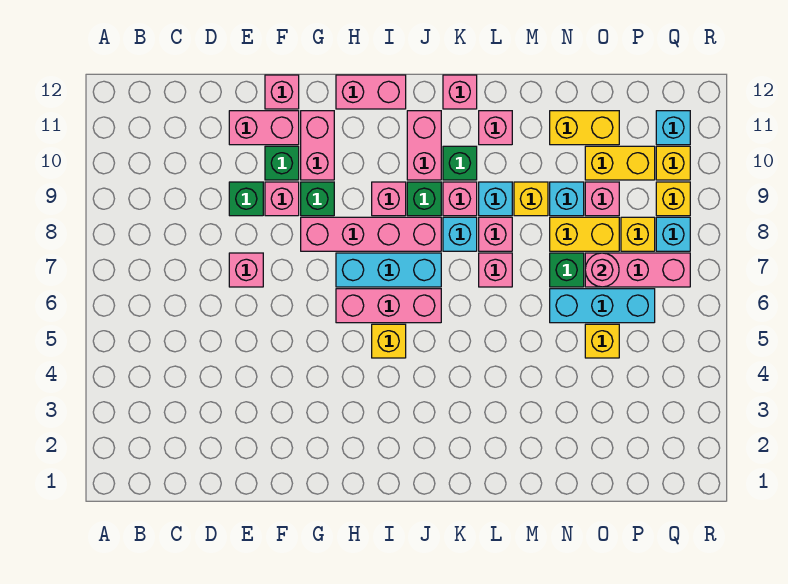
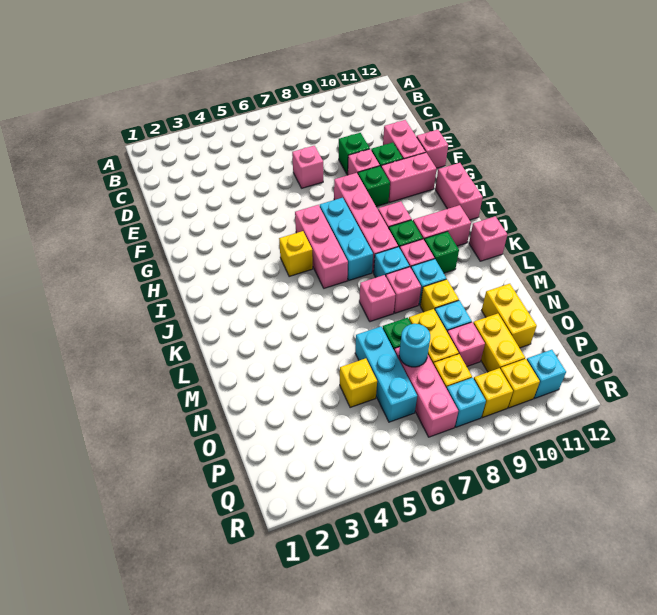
pink 1x1 brick [479,111,512,145] -> none
pink 1x1 round brick [585,253,619,287] -> cyan 1x1 round brick [399,324,430,367]

